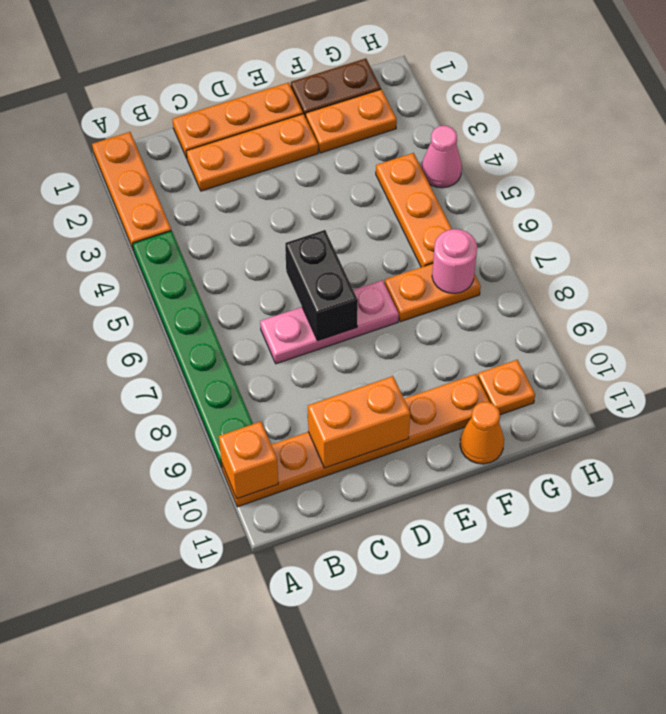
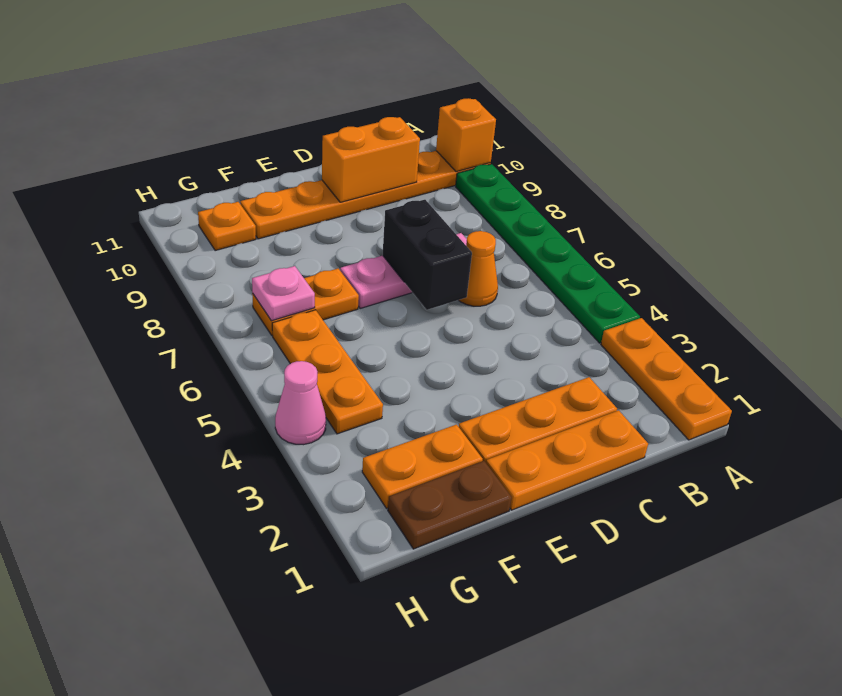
orange 1x1 cone [460,402,504,464] -> orange 1x1 cone moved to [459,231,498,306]
pink 1x1 round brick [432,229,477,293] -> pink 1x1 plate [252,266,315,321]

